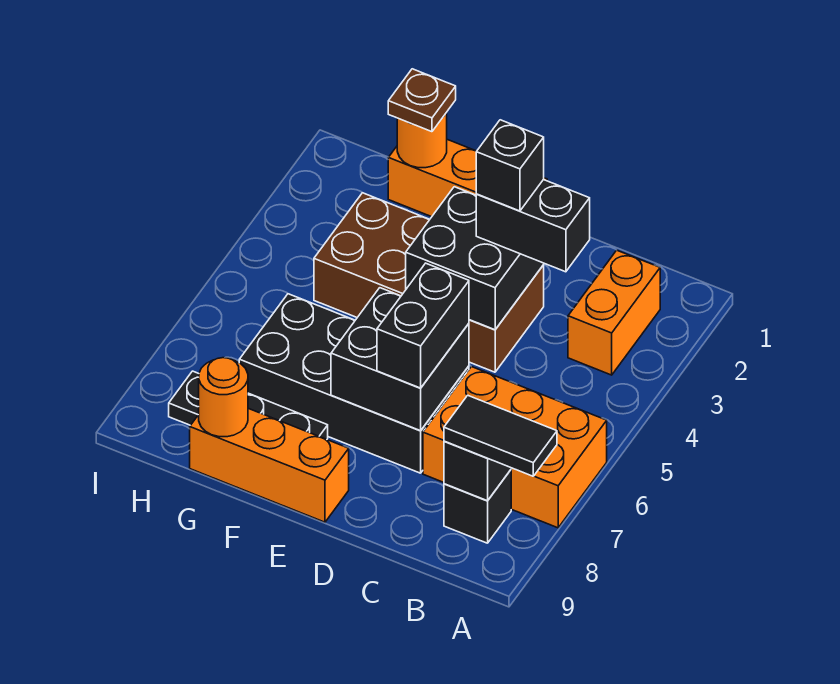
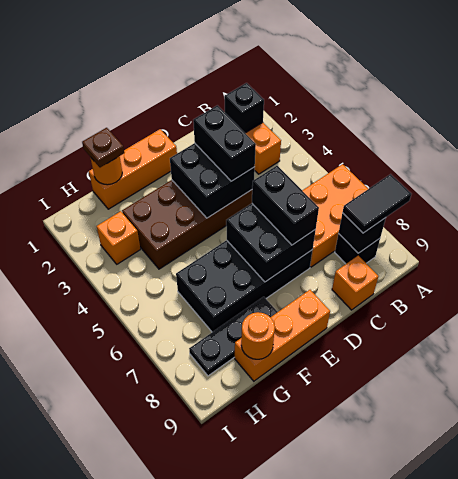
black 1x2 brick [476,180,590,272] -> black 1x2 brick turned to [193,105,256,181]
none -> orange 1x1 brick [332,256,378,310]
black 1x1 brick [476,120,544,211] -> black 1x1 brick moved to [224,83,264,133]
none -> orange 1x1 brick [97,211,140,264]

